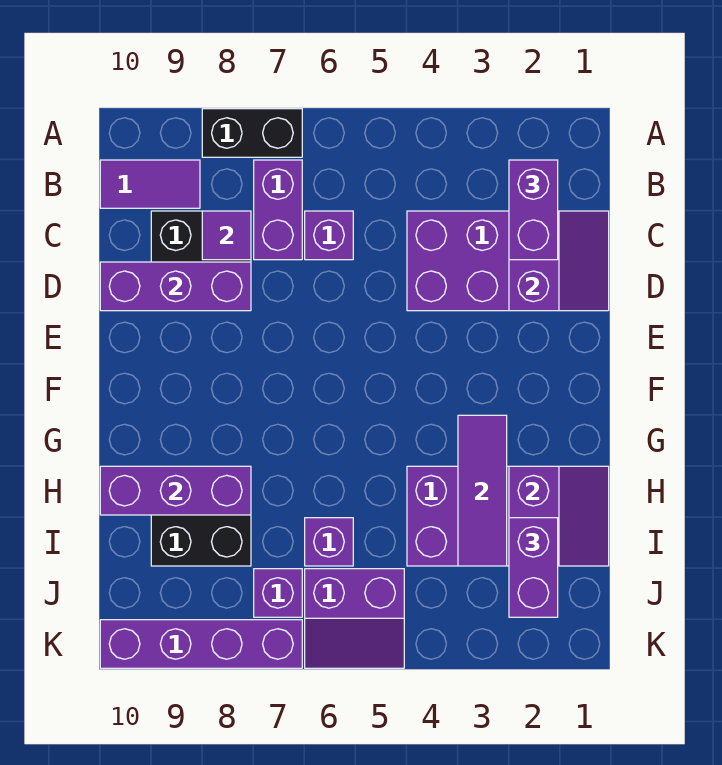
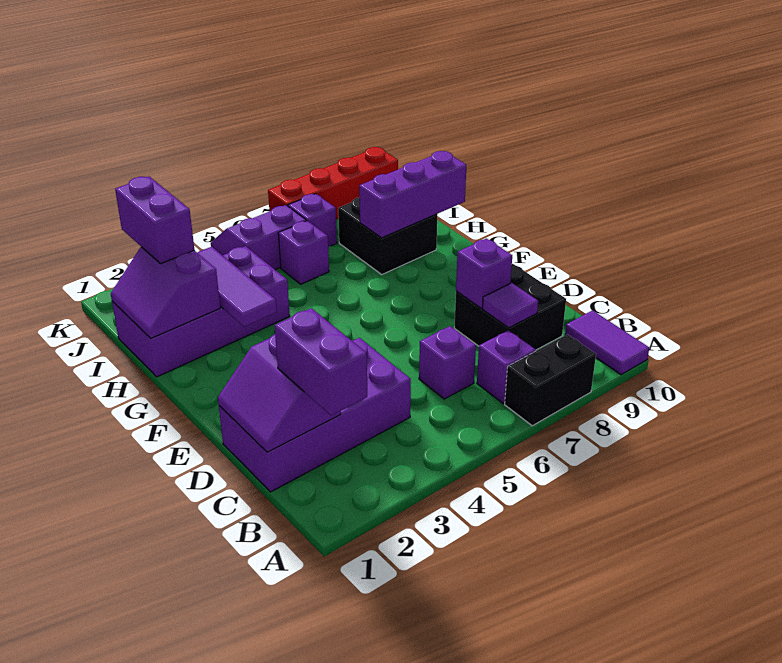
purple 1x2 brick [254,160,302,260] -> purple 1x1 brick [477,330,536,403]
purple 1x2 tile [100,160,200,208] -> purple 1x2 tile turned to [565,310,649,375]
purple 1x3 brick [100,262,251,311] -> purple 1x1 brick [456,238,512,308]
purple 1x4 brick [100,620,302,668] -> red 1x4 brick [268,147,398,219]

